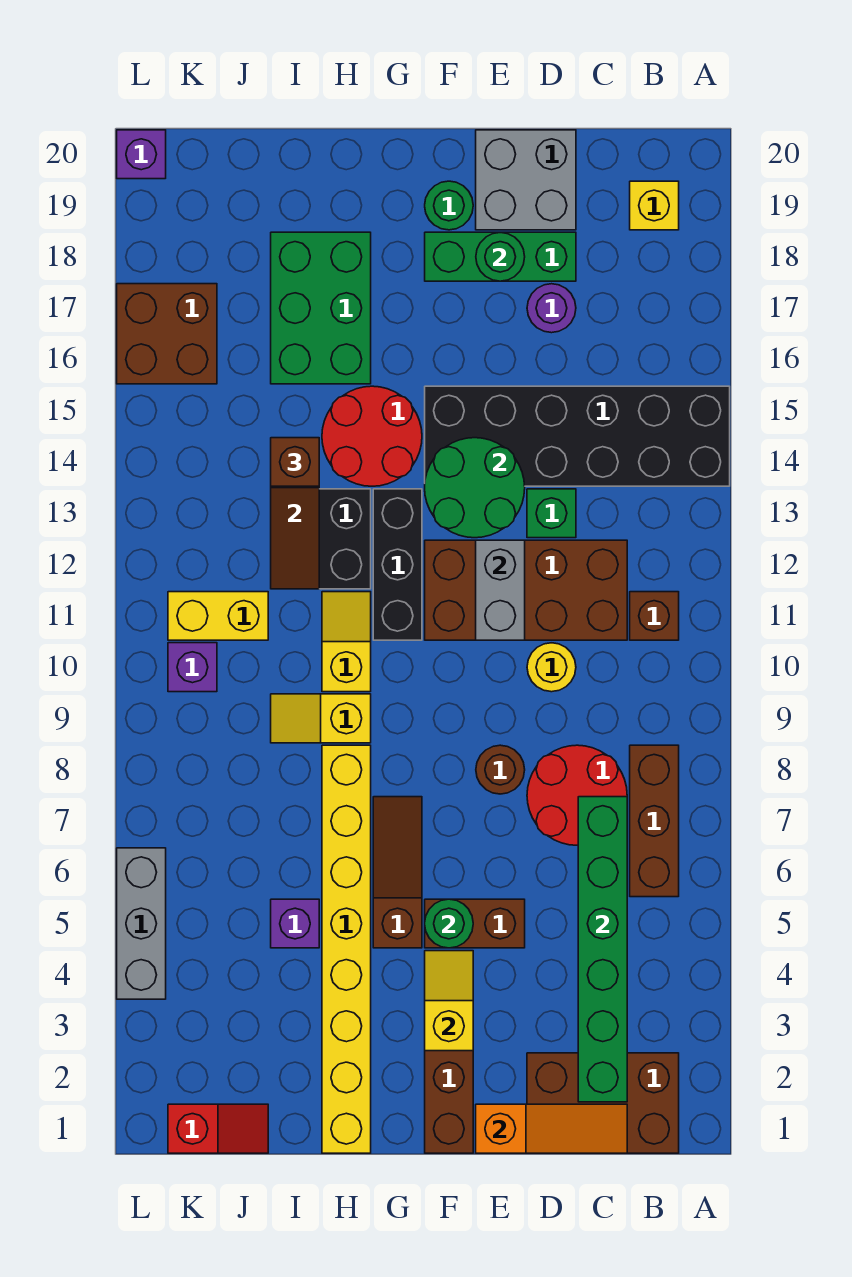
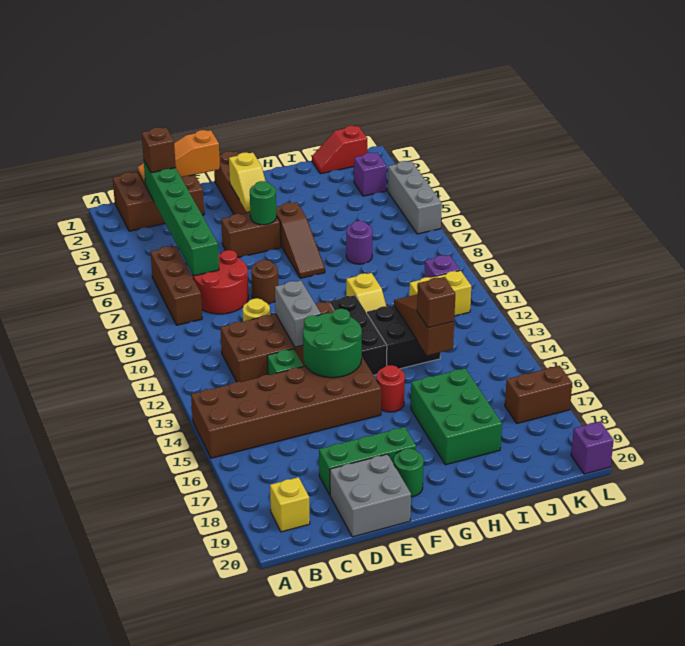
black 2x6 brick [425,386,730,486] -> brown 2x6 brick [191,357,381,458]
brown 1x1 brick [630,592,679,640] -> brown 1x1 brick moved to [142,127,176,173]
purple 1x1 round brick [527,284,576,333] -> purple 1x1 round brick moved to [346,221,373,264]
green 1x1 round brick [476,232,525,281] -> none
red 2x2 round brick [322,386,422,486] -> red 1x1 round brick [376,365,405,412]
yellow 1x8 brick [322,745,371,1153] -> none
yellow 1x2 slope [271,694,371,743] -> none
purple 1x1 brick [271,899,319,948] -> purple 1x1 brick moved to [354,153,387,196]
brown 2x2 brick [117,284,217,384] -> brown 1x2 brick [505,366,572,424]

